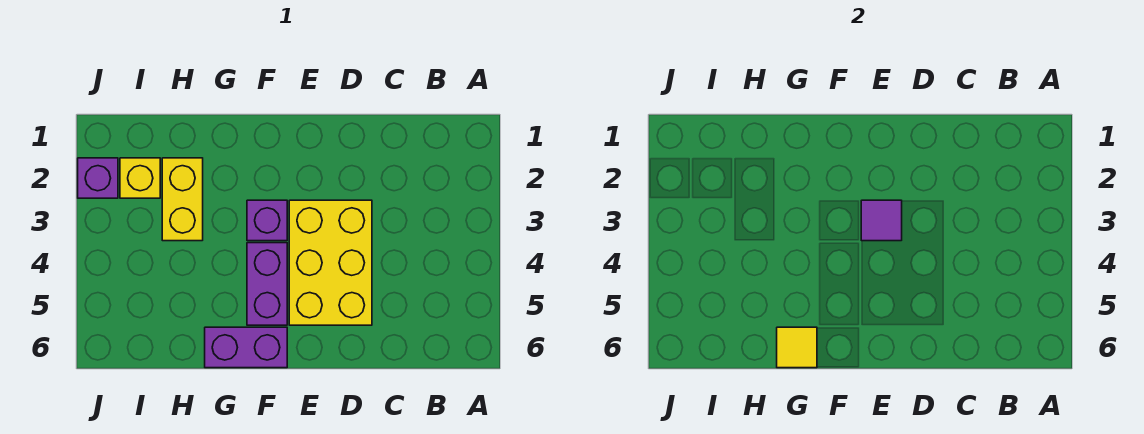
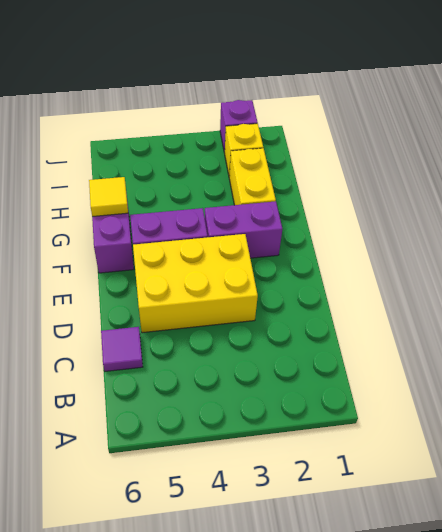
purple 1x1 tile [861,200,902,241] -> purple 1x1 tile moved to [101,327,143,371]
purple 1x1 brick [247,200,287,241] -> purple 1x2 brick [205,201,282,258]
yellow 1x2 brick [162,158,203,241] -> yellow 1x2 brick turned to [229,148,276,205]

